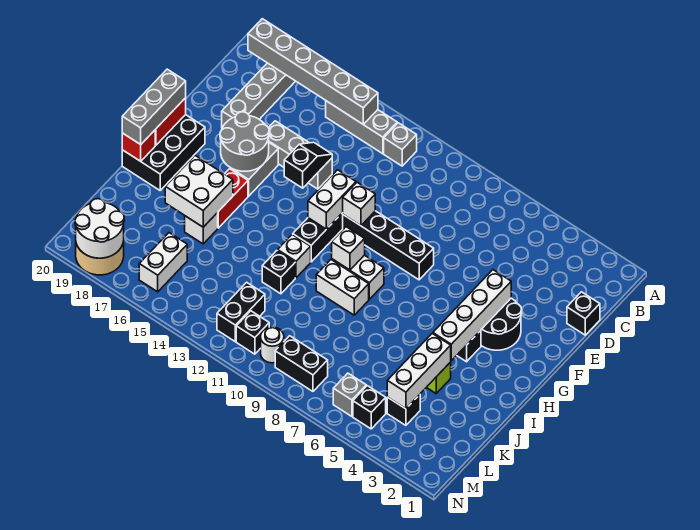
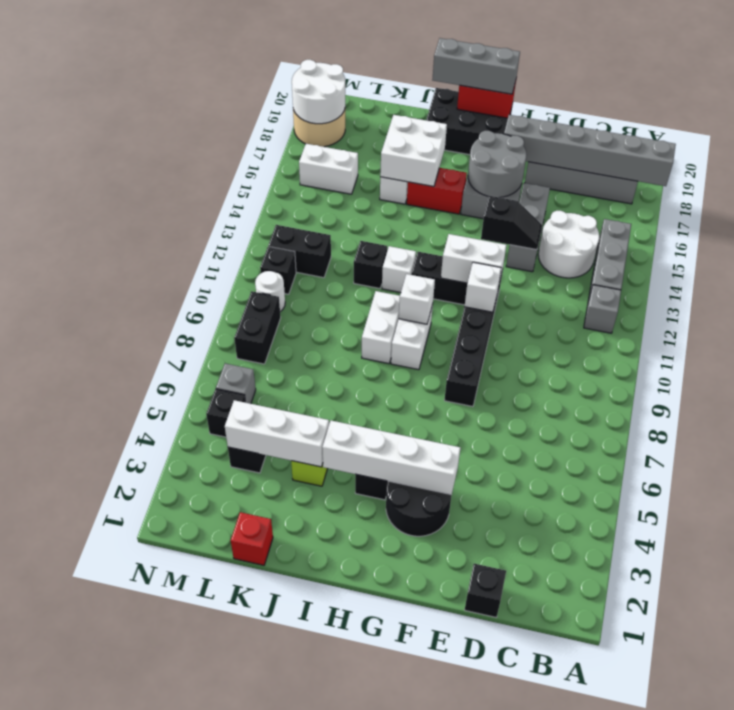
grey 1x6 brick [248,19,378,124] -> grey 1x6 brick turned to [504,115,676,186]
none -> white 2x2 round brick [538,211,599,278]
red 1x1 brick [122,130,155,161] -> red 1x1 brick moved to [231,512,273,565]

